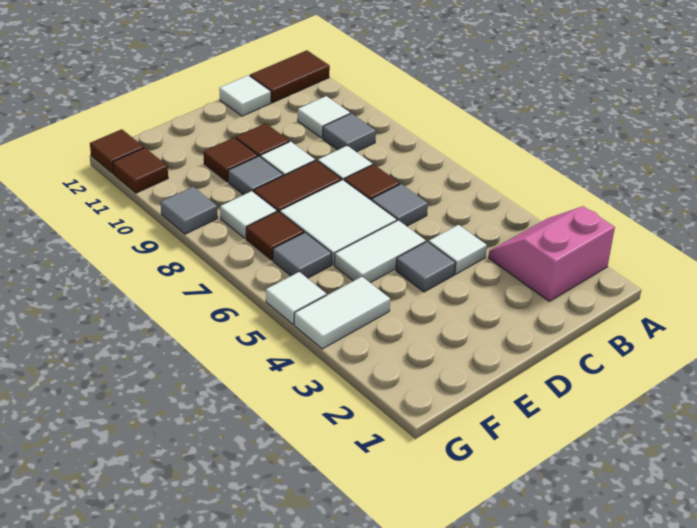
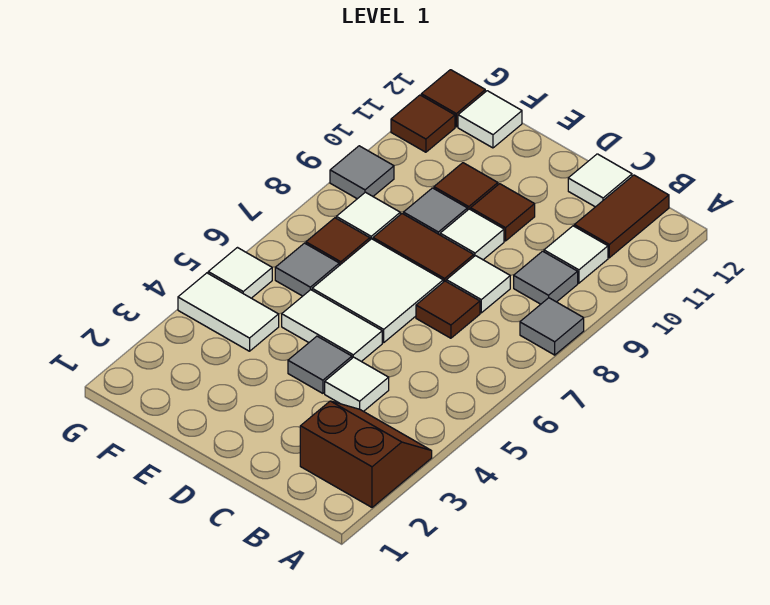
pink 2x2 slope [488,206,615,301] -> brown 2x2 slope [300,401,432,507]
brown 1x2 tile [250,50,330,103] -> brown 1x2 tile turned to [574,175,669,258]
grey 1x1 tile [372,184,428,226] -> grey 1x1 tile moved to [520,298,584,355]
none -> white 1x1 tile [458,91,522,148]

